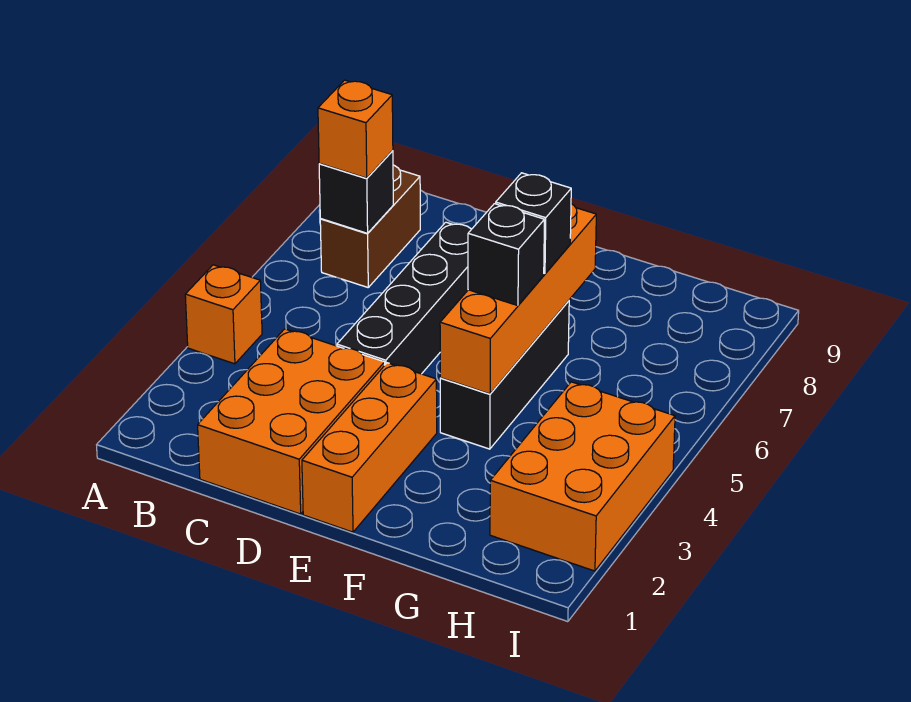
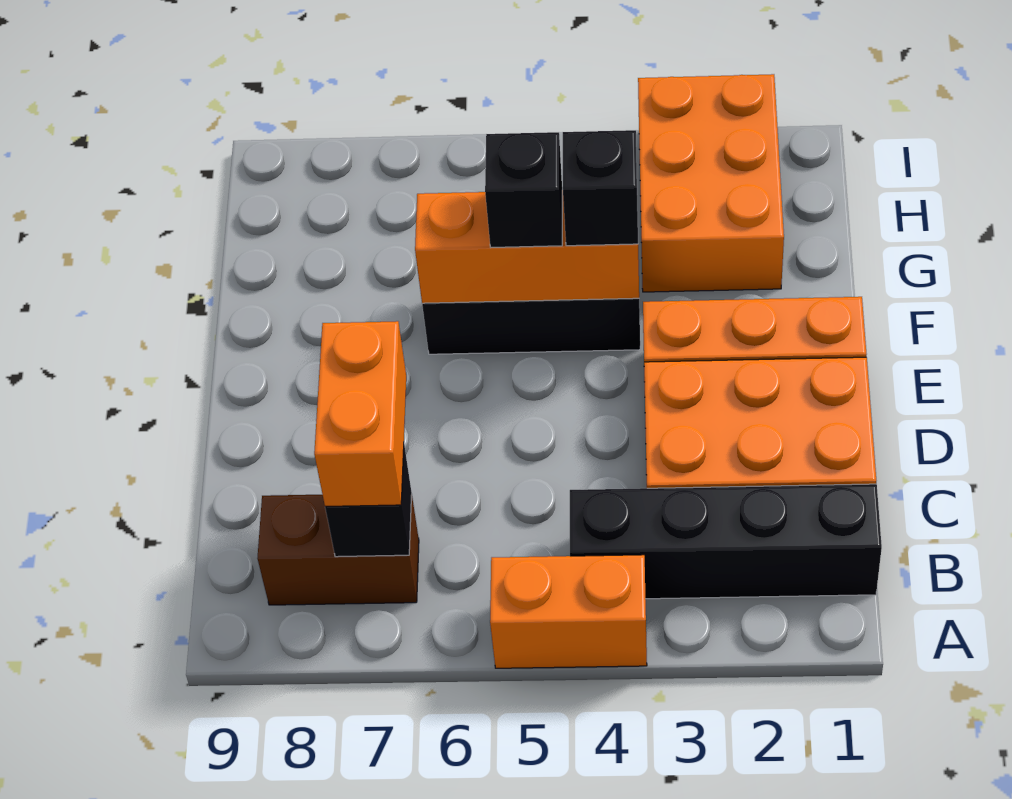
orange 1x1 brick [185,265,262,364] -> orange 1x2 brick [490,555,647,668]
orange 1x1 brick [318,80,393,178] -> orange 1x2 brick [314,321,406,506]
black 1x4 brick [337,222,471,374] -> black 1x4 brick moved to [570,484,882,599]
orange 1x4 brick [440,204,596,394] -> orange 1x3 brick [415,190,639,303]
black 1x1 brick [496,173,571,274] -> black 1x1 brick moved to [563,130,638,246]
orange 2x3 brick [490,382,675,571] -> orange 2x3 brick turned to [638,74,784,292]

